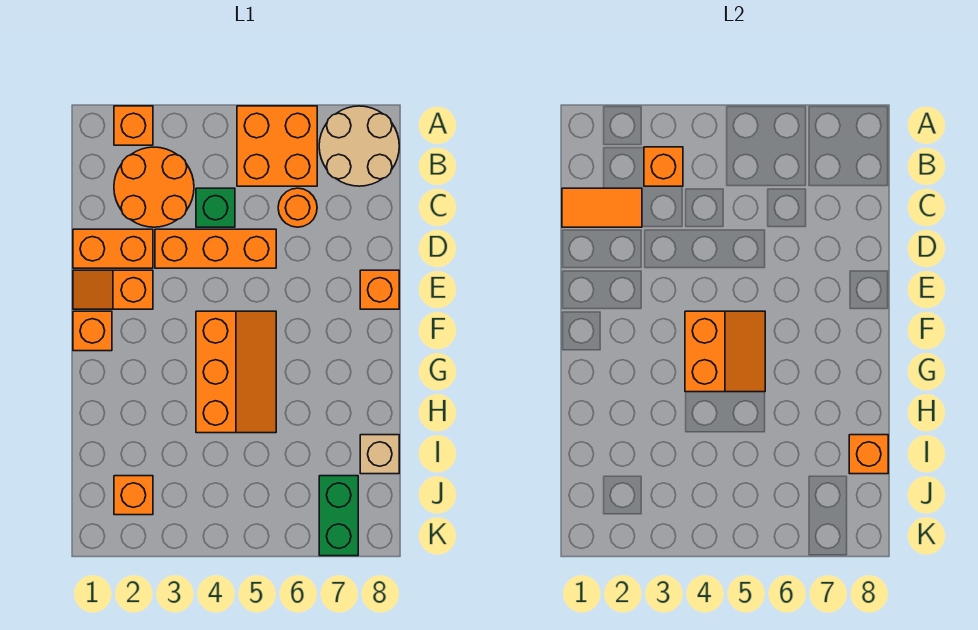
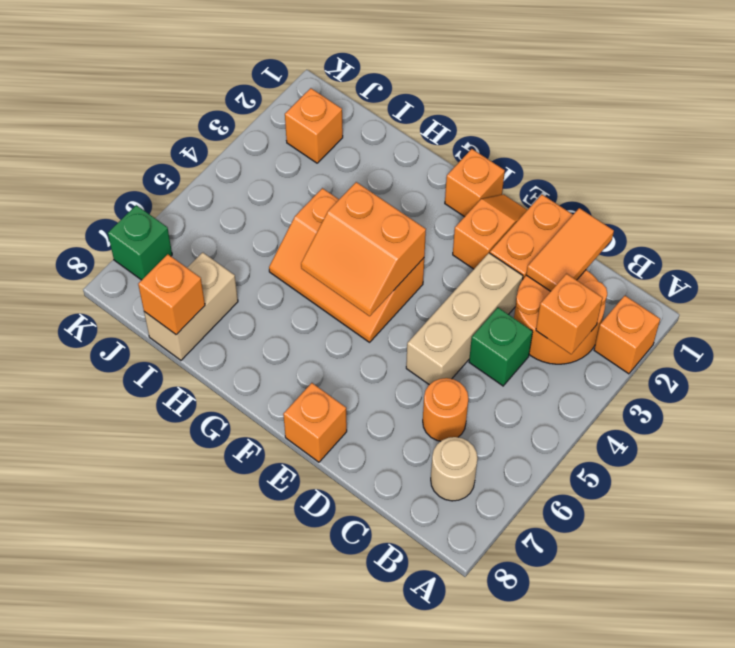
orange 2x2 brick [237,106,317,186] -> none
tan 2x2 round brick [319,106,399,186] -> tan 1x1 round brick [431,437,477,501]
orange 1x3 brick [155,229,276,268] -> tan 1x3 brick [406,253,523,385]
tan 1x1 brick [360,435,399,474] -> tan 1x2 brick [144,252,238,360]
green 1x2 brick [319,476,358,556] -> green 1x1 brick [108,205,172,280]

